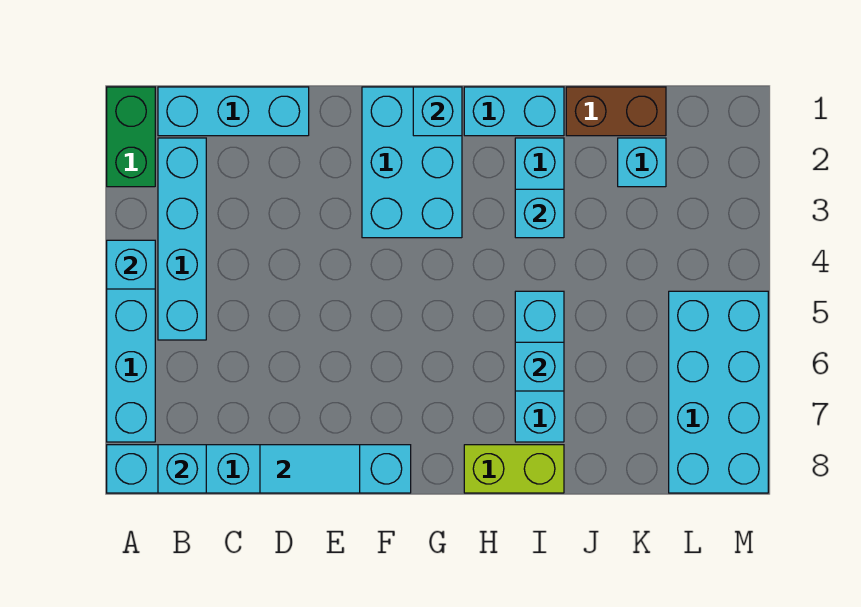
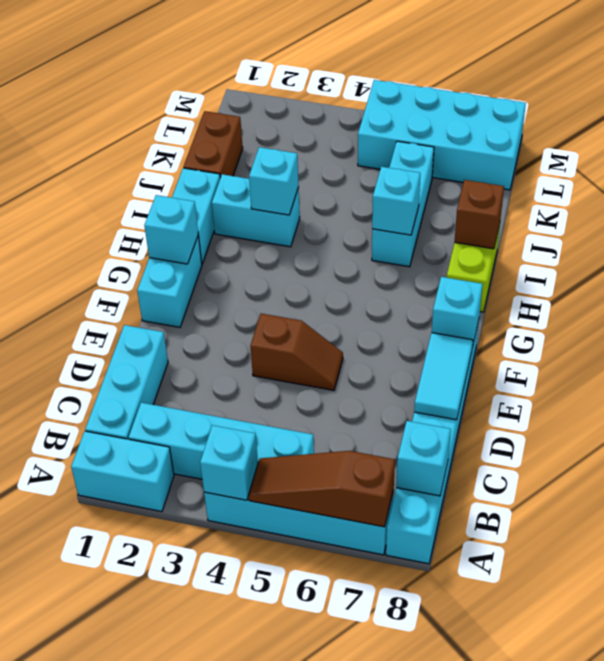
green 1x2 brick [107,87,155,187] -> cyan 1x2 brick [71,431,174,512]
none -> brown 1x3 slope [249,451,395,527]
none -> brown 1x2 slope [250,314,343,390]
cyan 2x3 brick [362,87,462,238] -> cyan 1x2 brick [137,235,202,327]
cyan 1x3 brick [515,291,564,442] -> cyan 1x3 brick turned to [372,141,434,267]
none -> brown 1x1 brick [455,180,504,249]
cyan 1x1 brick [618,138,666,187] -> cyan 1x1 brick moved to [432,277,483,346]

